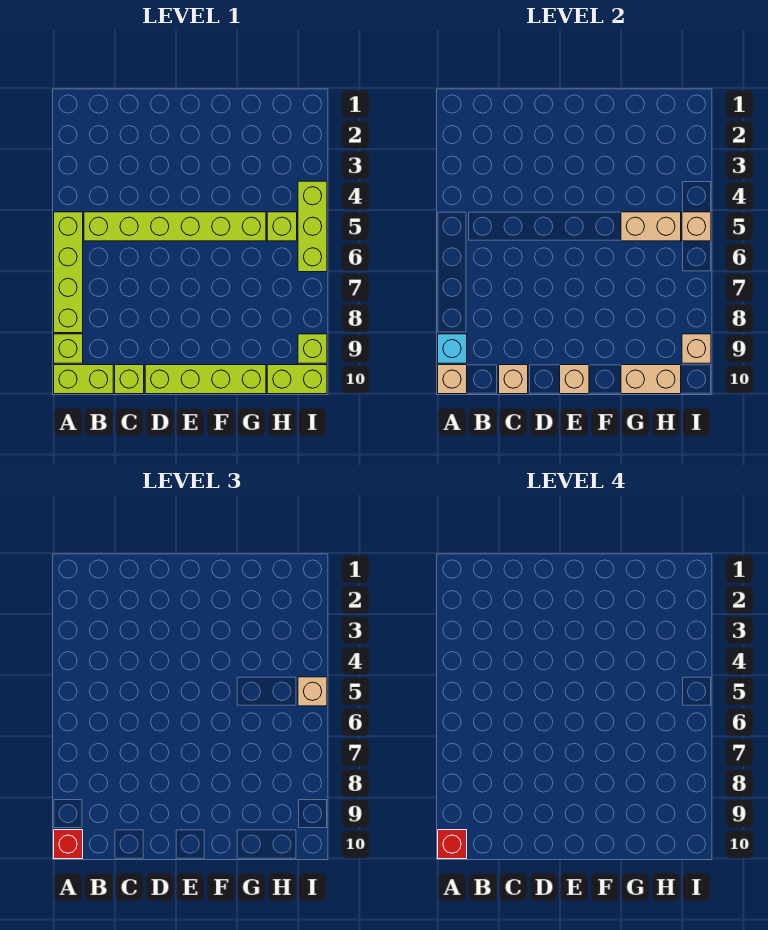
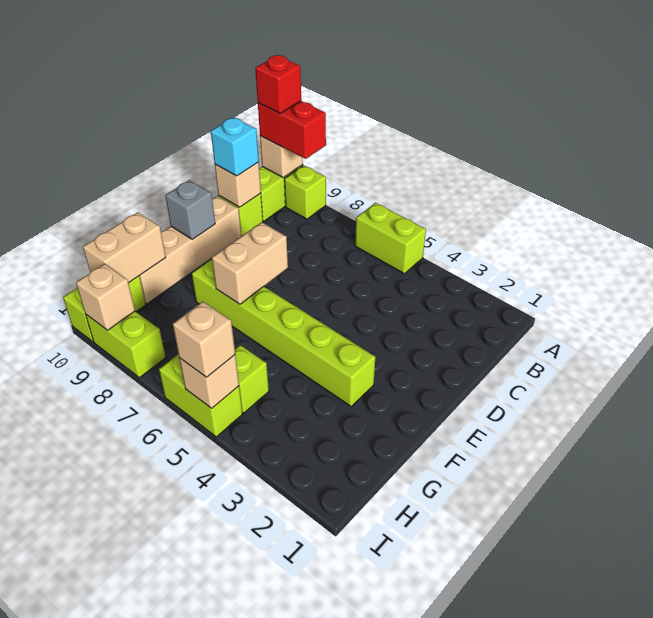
lime 1x4 brick [54,212,83,333] -> lime 1x2 brick [355,203,426,274]
cyan 1x1 brick [438,334,467,363] -> cyan 1x1 brick moved to [211,117,259,176]
red 1x1 brick [54,830,83,859] -> red 1x2 brick [258,101,326,159]
lime 1x6 brick [84,212,266,241] -> lime 1x6 brick turned to [192,259,375,406]
lime 1x4 brick [145,365,266,394] -> tan 1x4 brick [139,196,241,304]
tan 1x1 brick [560,365,589,394] -> grey 1x1 brick [165,180,215,239]
tan 1x2 brick [621,212,681,241] -> tan 1x2 brick moved to [212,222,288,304]
lime 1x3 brick [298,181,327,272] -> lime 1x2 brick [159,354,242,437]
lime 1x1 brick [298,334,327,363] -> lime 1x2 brick [86,312,166,378]

